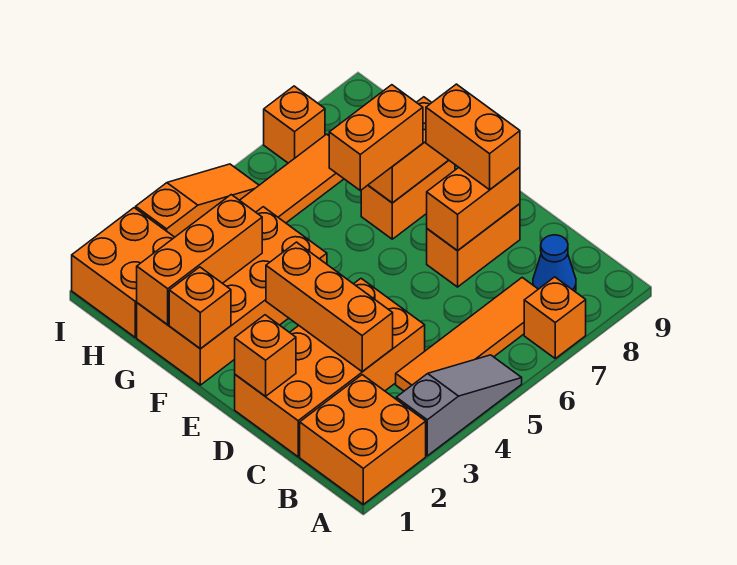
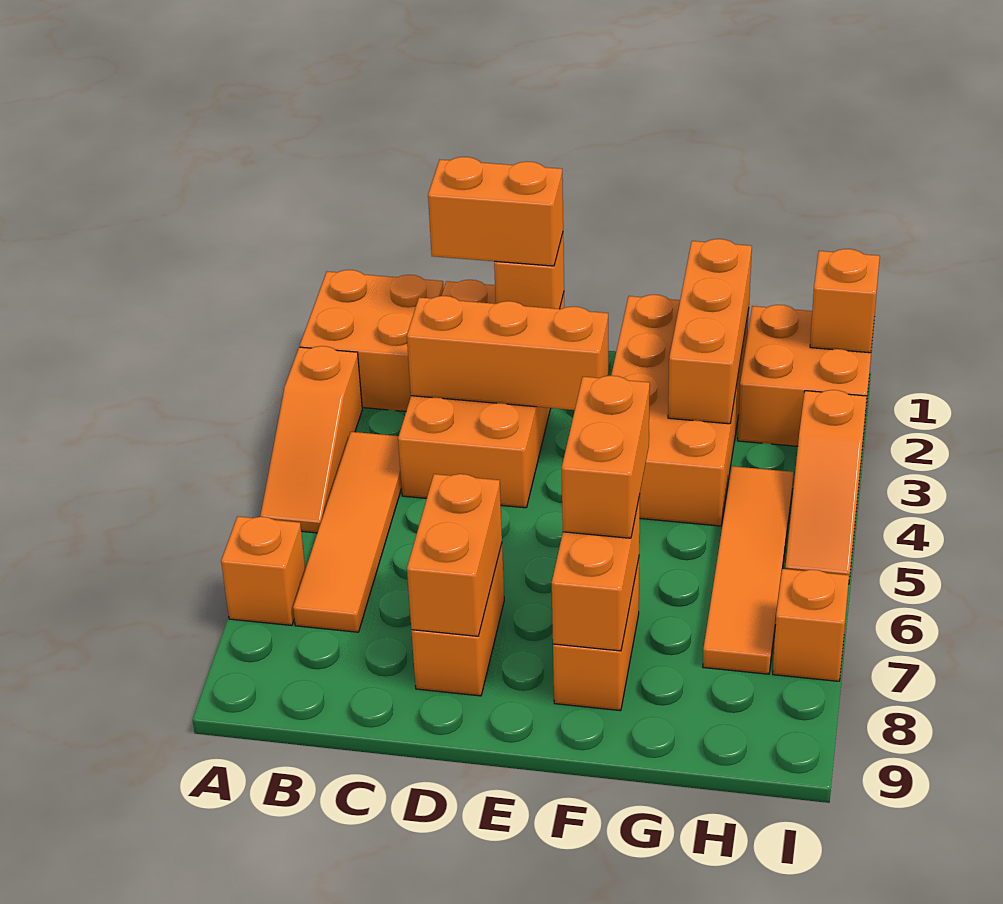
grey 1x3 slope [396,355,522,456] -> orange 1x3 slope [260,346,362,533]
blue 1x1 cone [533,235,576,291] -> none
orange 1x2 brick [426,84,520,190] -> orange 1x2 brick moved to [428,157,563,266]
orange 1x1 brick [169,267,231,349] -> orange 1x1 brick moved to [810,249,880,353]

